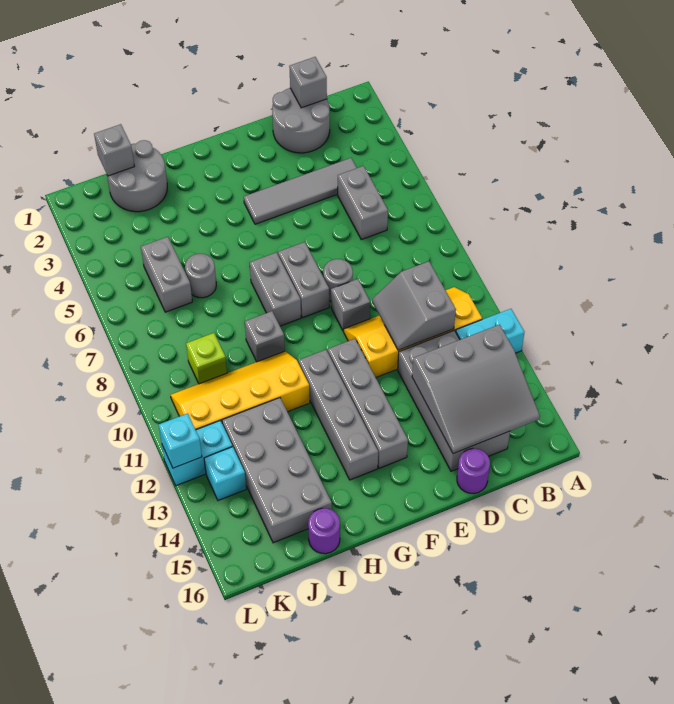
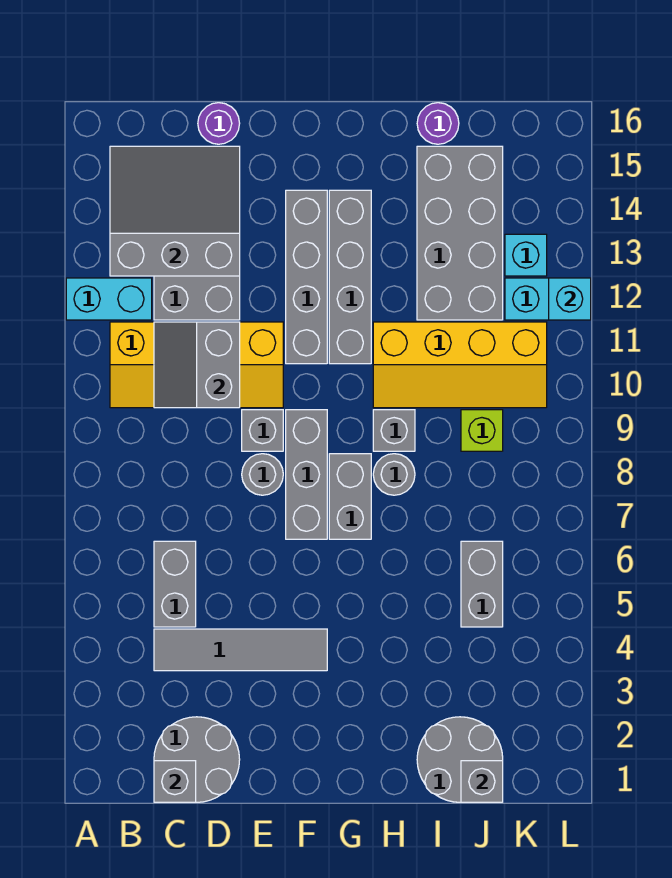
grey 2x2 slope [372,261,456,350] -> grey 2x2 slope turned to [154,322,240,408]
grey 1x2 brick [278,242,329,318] -> grey 1x3 brick [286,410,327,539]
grey 1x1 round brick [185,254,216,298] -> grey 1x1 round brick moved to [373,454,415,495]

